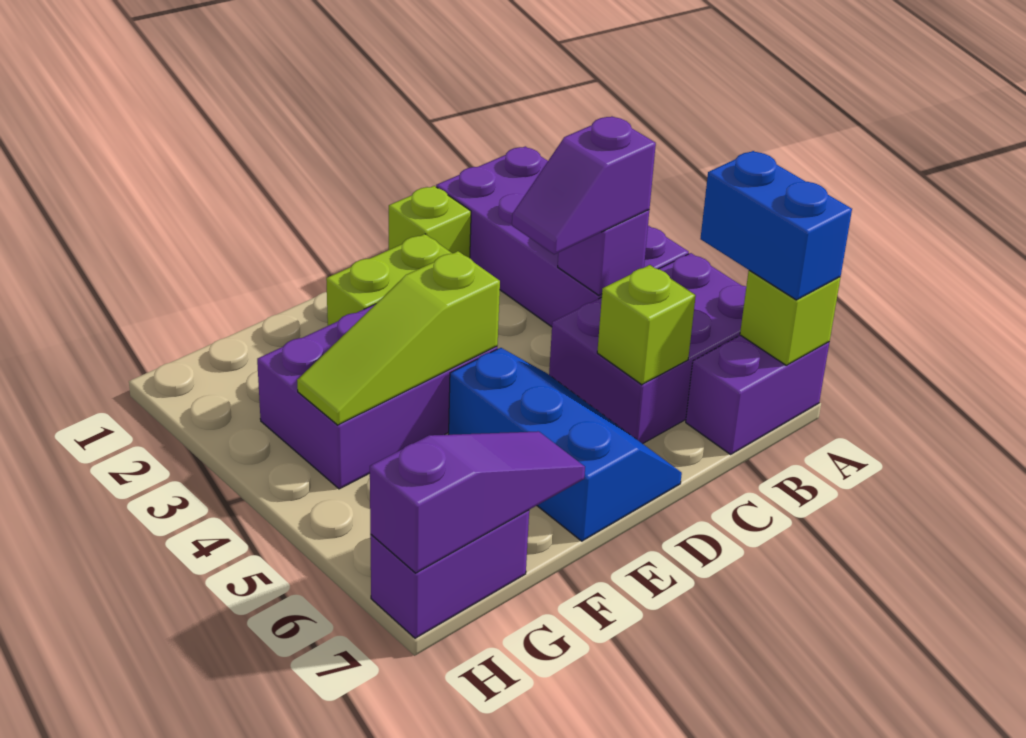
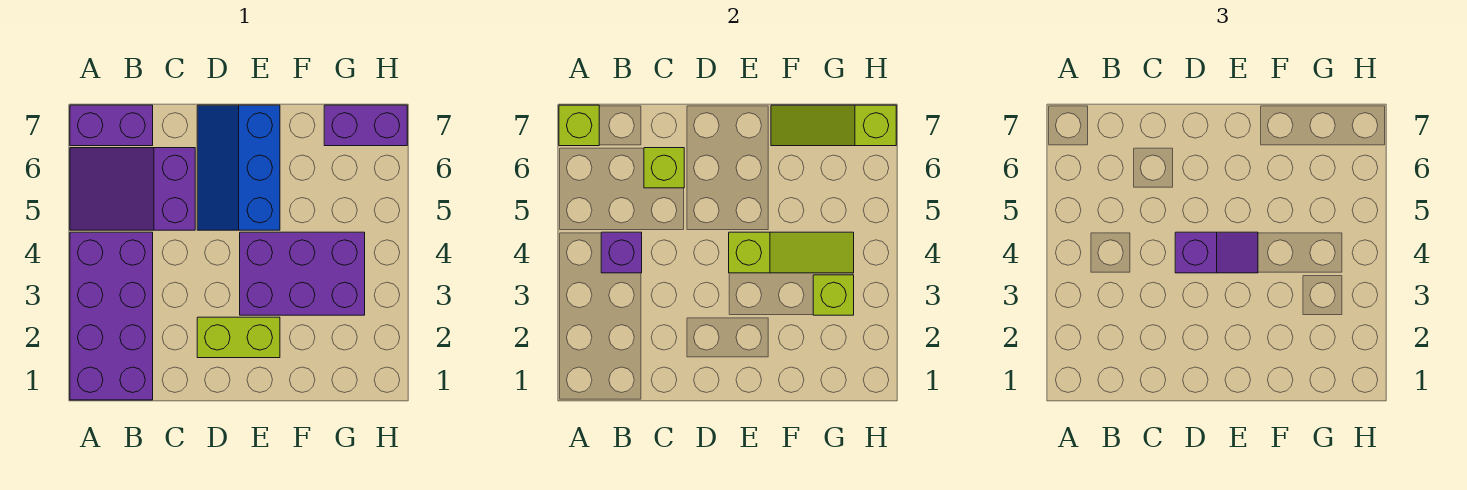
purple 2x3 brick [549,253,746,444] -> purple 2x3 slope [70,148,195,230]
blue 1x2 brick [700,151,852,300] -> none
purple 1x2 slope [512,117,656,254] -> purple 1x2 slope moved to [1175,232,1258,273]
lime 1x1 brick [389,186,471,258] -> lime 1x1 brick moved to [813,275,854,315]
purple 1x3 slope [370,431,585,573] -> lime 1x3 slope [771,105,896,146]

